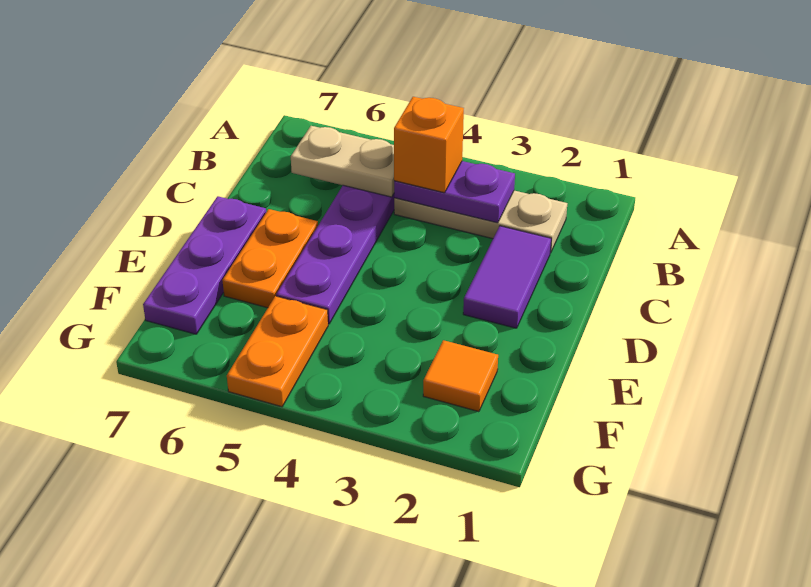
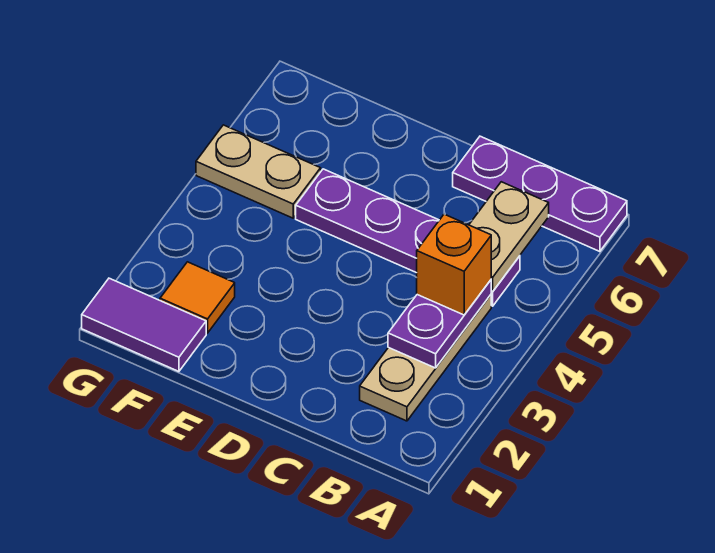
purple 1x2 tile [463,226,551,328] -> purple 1x2 tile moved to [82,278,206,371]
orange 1x2 plate [222,209,318,308] -> none
purple 1x3 plate [143,196,266,334] -> purple 1x3 plate moved to [453,136,627,252]
orange 1x2 plate [227,296,328,407] -> tan 1x2 plate [196,125,321,218]

